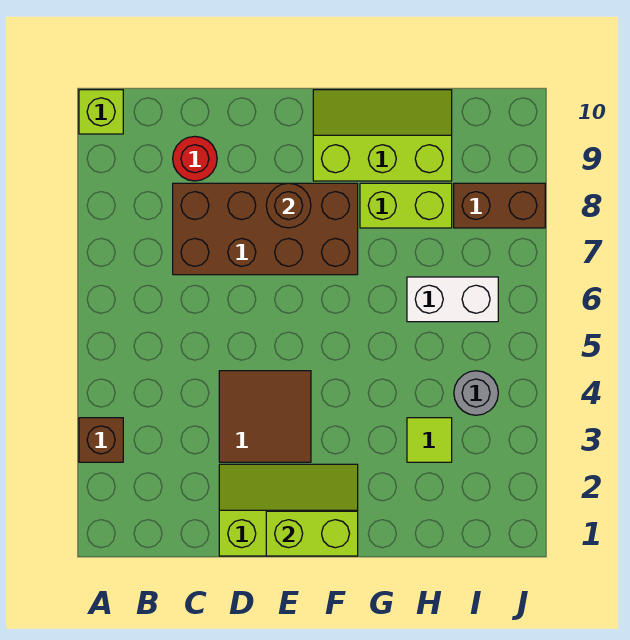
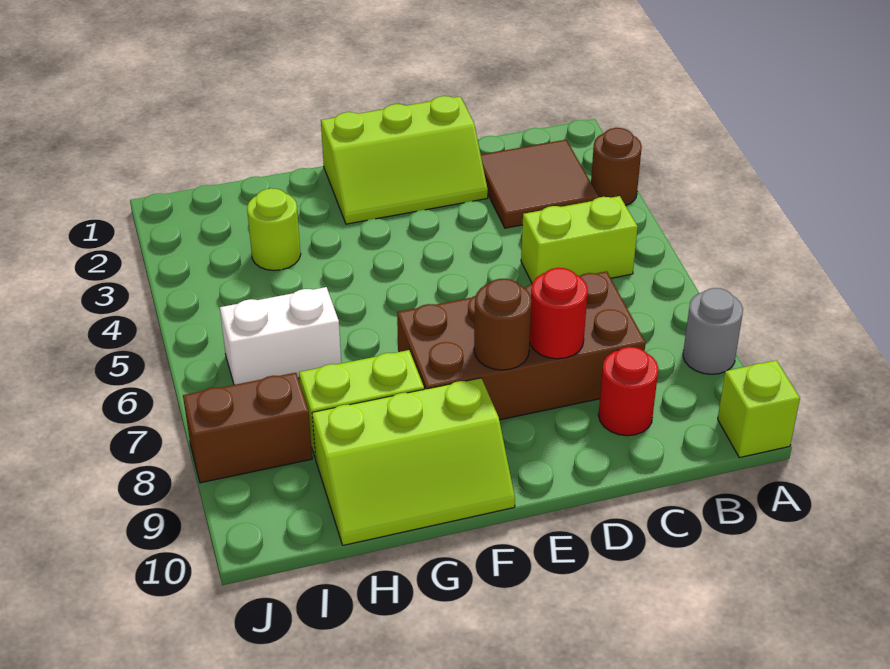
brown 1x1 brick [79,418,123,462] -> brown 1x1 round brick [591,128,642,205]
brown 2x2 tile [219,371,311,462] -> brown 2x2 tile moved to [481,140,599,228]
none -> red 1x1 round brick [530,268,588,359]
lime 1x2 brick [266,511,358,556] -> lime 1x2 brick moved to [521,196,638,284]
lime 1x1 tile [407,418,452,462] -> lime 1x1 round brick [247,188,301,270]
grey 1x1 round brick [454,371,498,415] -> grey 1x1 round brick moved to [683,288,743,374]

